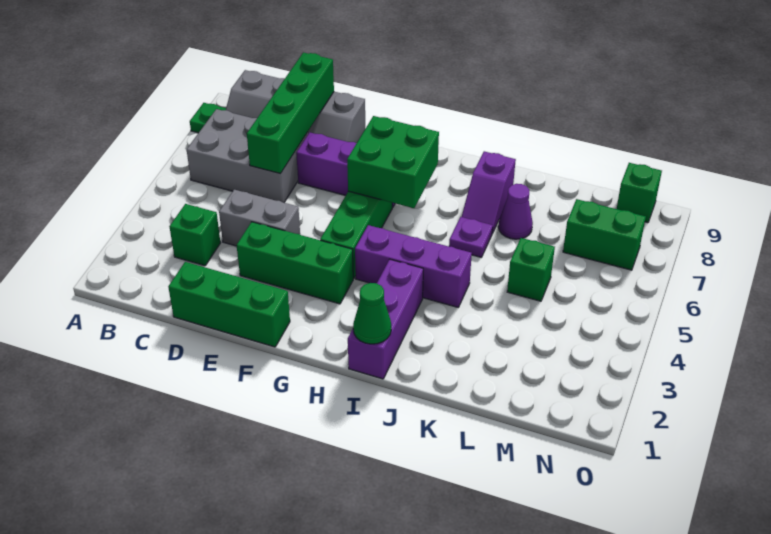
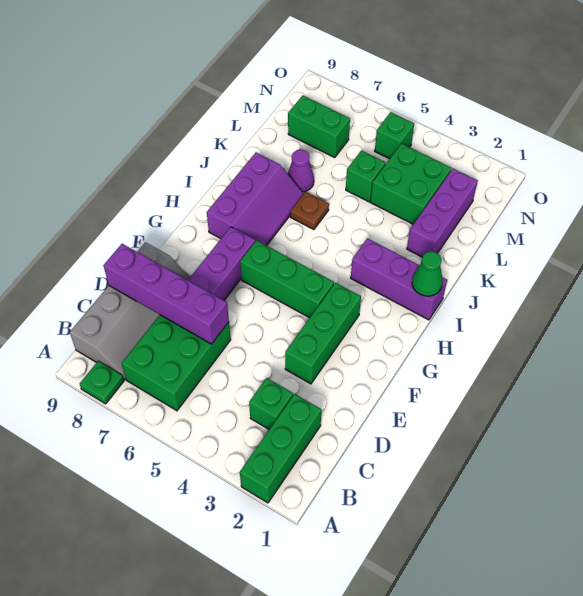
grey 2x3 brick [187,109,308,203] -> green 2x3 brick [122,315,231,411]
green 1x3 brick [168,262,290,347] -> green 1x3 brick moved to [240,394,321,503]
grey 1x2 brick [219,190,300,246] -> none
green 1x4 brick [247,52,334,174] -> purple 1x4 brick [103,244,229,344]
green 2x2 brick [347,116,439,208] -> green 2x2 brick moved to [370,143,451,224]
purple 1x3 brick [355,225,472,307] -> purple 1x3 brick moved to [407,169,478,257]
purple 1x1 plate [449,217,493,257] -> brown 1x1 plate [290,192,329,229]
purple 1x2 slope [462,151,516,234] -> purple 2x3 slope [207,152,304,246]
green 1x2 brick [563,199,646,270] -> green 1x2 brick turned to [288,95,350,157]
green 1x1 brick [617,163,662,223] -> green 1x1 brick moved to [375,112,414,159]

